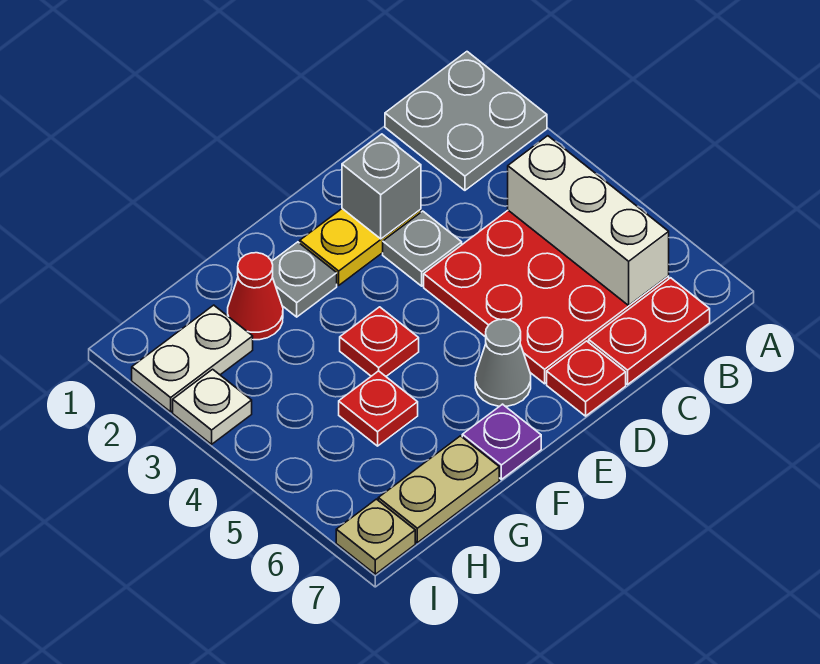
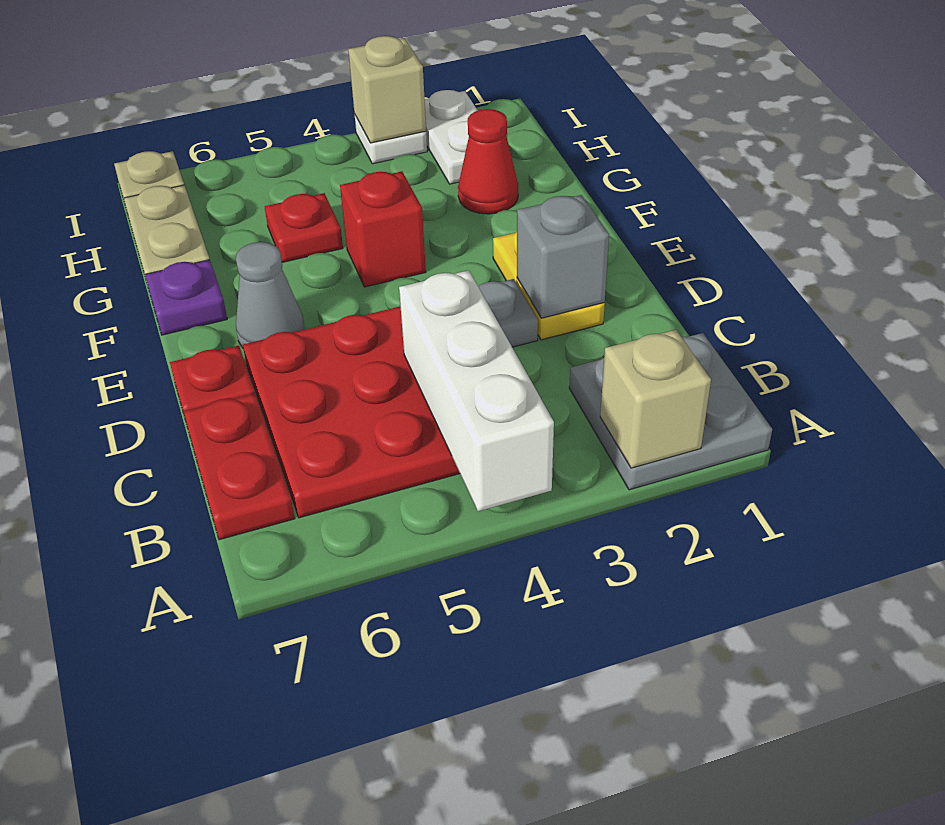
none -> tan 1x1 brick [600,330,711,468]
white 1x3 brick [508,136,669,305] -> white 1x3 brick turned to [399,270,554,511]
grey 1x1 plate [272,242,337,317] -> none
red 1x1 plate [340,307,419,376] -> red 1x1 brick [340,171,426,287]
none -> tan 1x1 brick [348,36,426,143]

